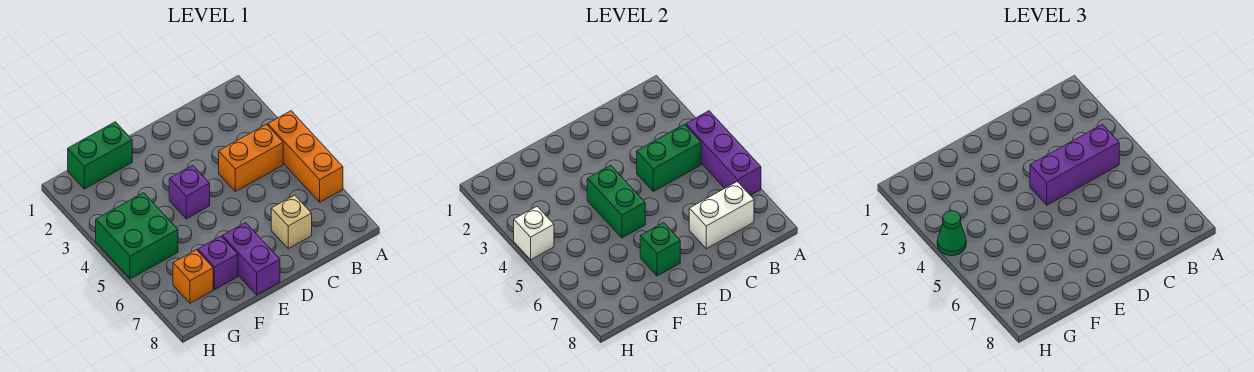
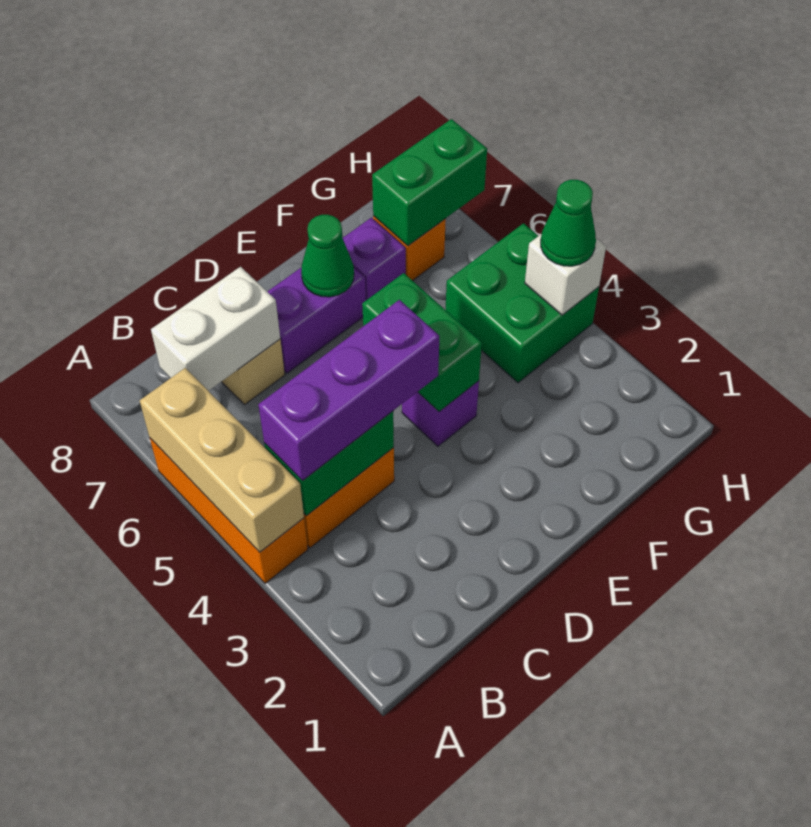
purple 1x3 brick [686,111,761,195] -> tan 1x3 brick [140,368,304,552]
purple 1x2 brick [222,223,280,295] -> purple 1x2 brick turned to [267,267,366,373]
green 1x1 brick [640,223,680,276] -> green 1x1 cone [301,215,354,297]
green 1x2 brick [68,122,132,189] -> green 1x2 brick moved to [372,119,487,246]

